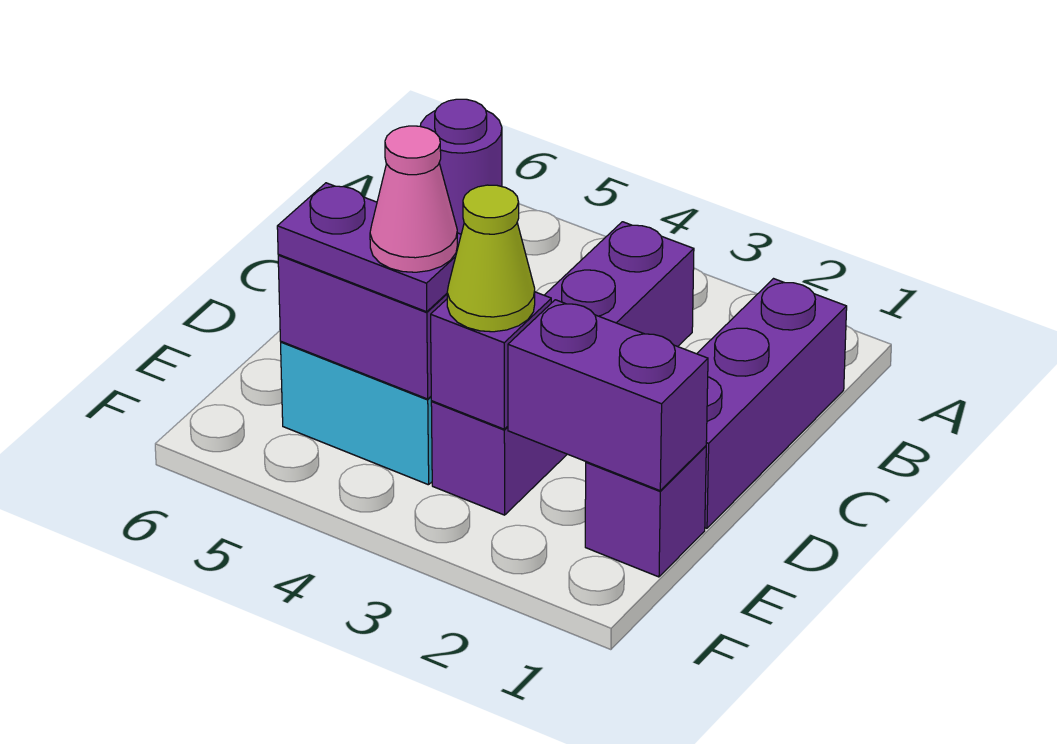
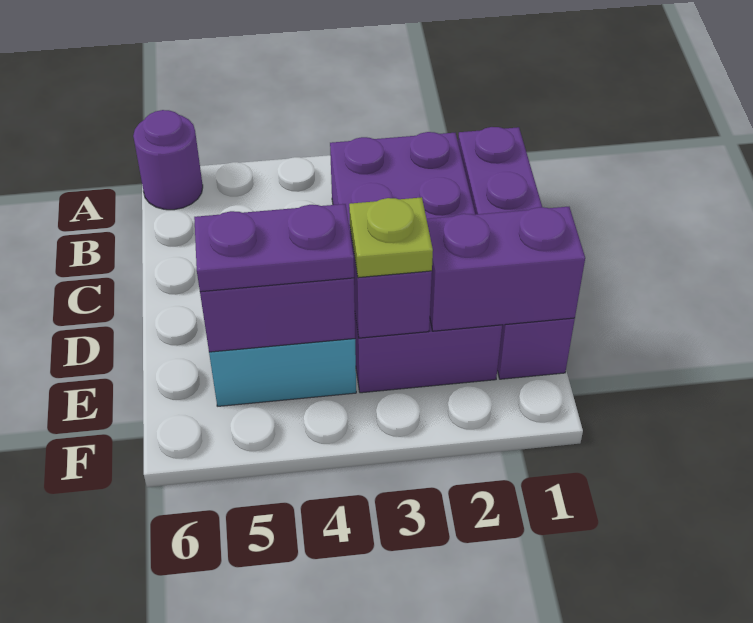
purple 1x4 brick [431,222,694,515] -> purple 2x4 brick [330,132,502,393]
lime 1x1 cone [447,185,535,332] -> lime 1x1 plate [349,197,433,278]
pink 1x1 cone [370,126,457,272] -> none

